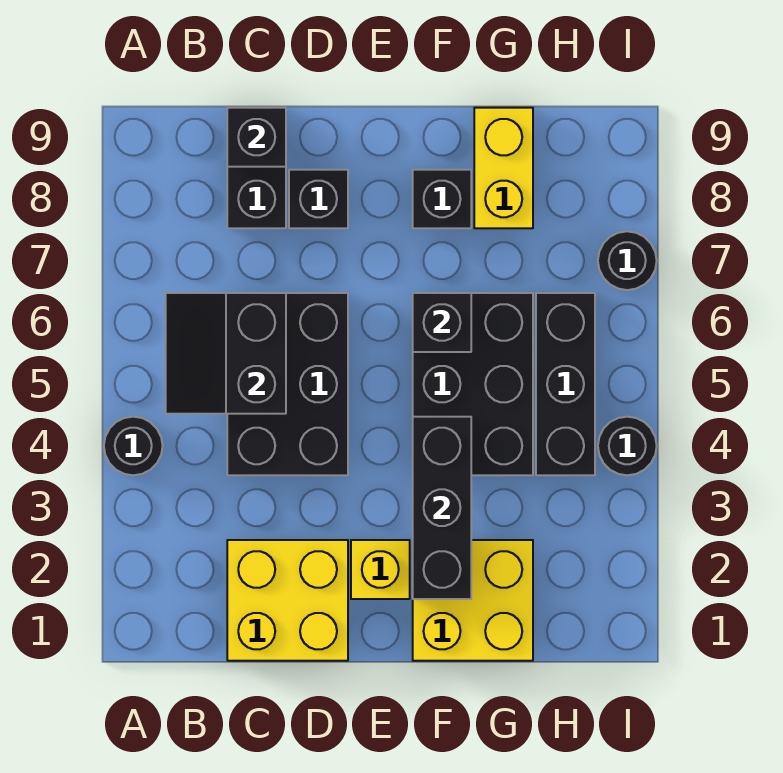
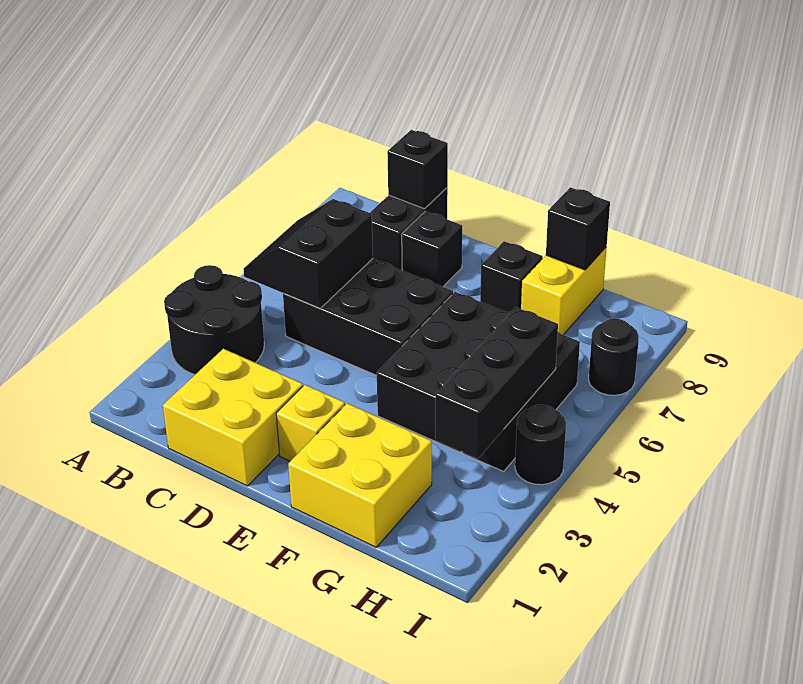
black 1x1 round brick [104,417,163,475] -> black 2x2 round brick [164,265,264,375]
black 2x3 brick [227,293,348,475] -> black 2x3 brick turned to [283,259,453,375]
black 1x3 brick [413,417,471,599] -> black 1x3 brick moved to [435,307,558,458]
black 1x1 brick [413,293,471,352] -> black 1x1 brick moved to [546,187,610,270]

